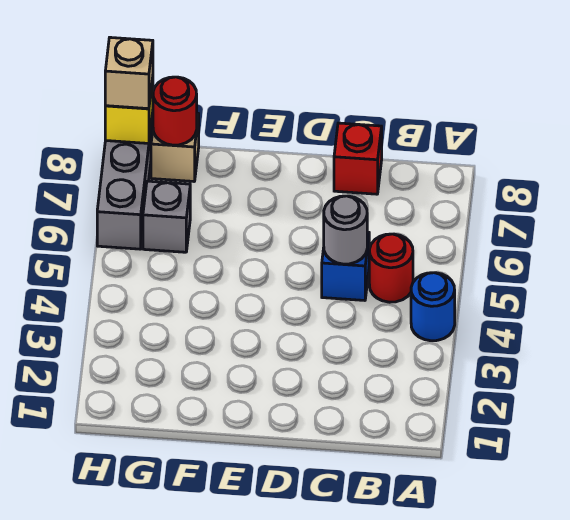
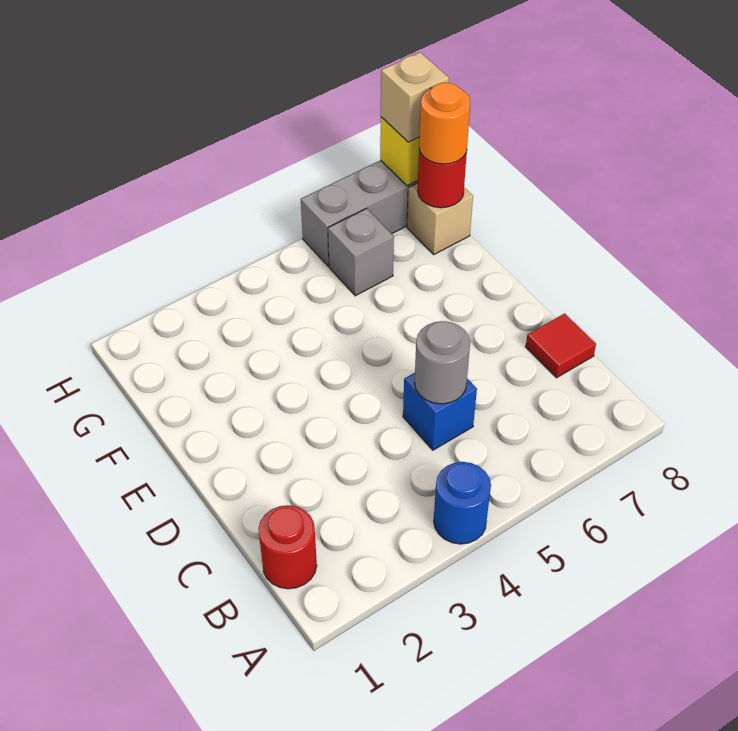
red 1x1 round brick [369,234,413,302] -> red 1x1 round brick moved to [258,505,317,589]
red 1x1 brick [334,123,382,194] -> red 1x1 tile [526,314,596,378]
none -> orange 1x1 round brick [419,83,470,164]

